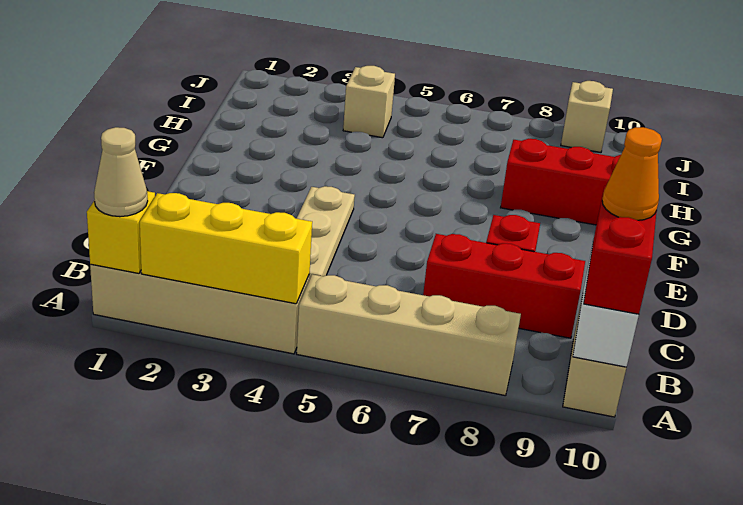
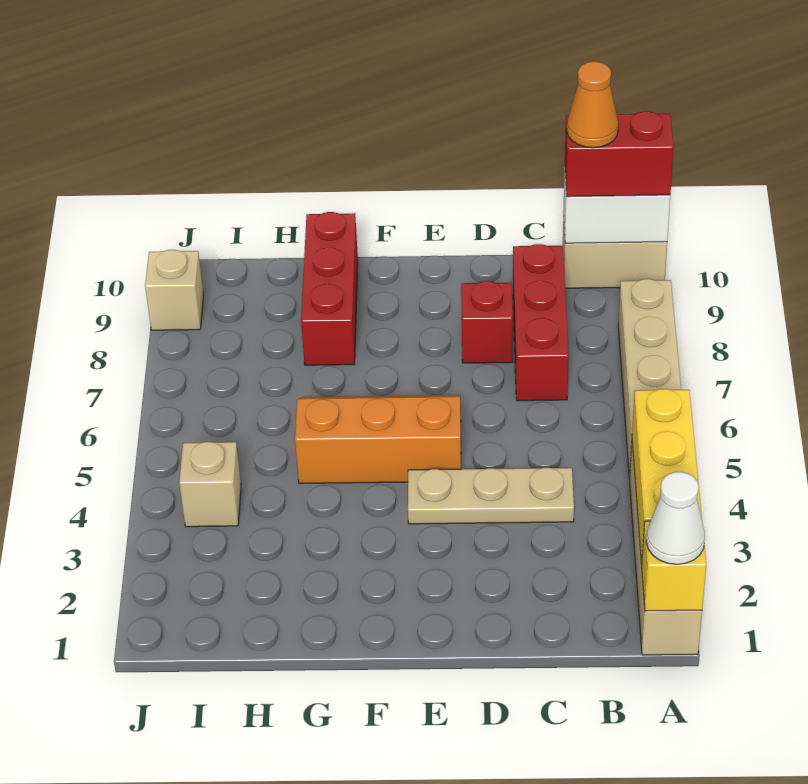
tan 1x1 cone [94,127,148,217] -> white 1x1 cone [646,472,705,564]
none -> orange 2x3 slope [295,395,461,483]

